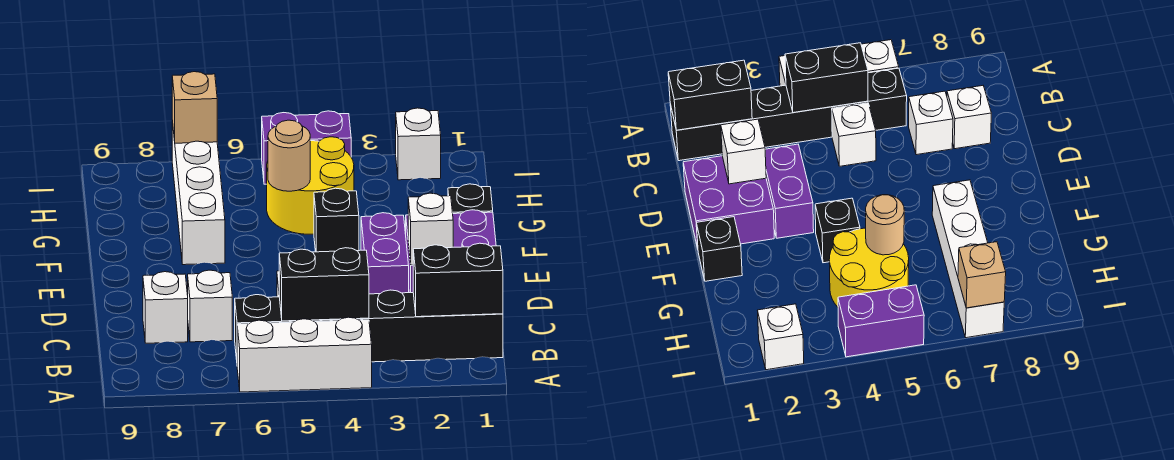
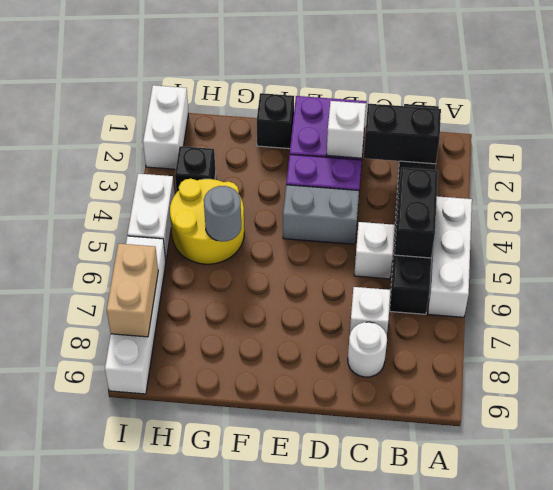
black 1x2 brick [413,243,503,317] -> black 1x2 brick turned to [364,104,441,164]
white 1x1 brick [143,272,188,343] -> white 1x1 round brick [348,322,387,377]
none -> grey 1x2 brick [283,185,359,244]
black 1x1 brick [314,188,359,252] -> black 1x1 brick moved to [175,146,216,192]
white 1x4 brick [172,121,225,265] -> white 1x4 brick turned to [105,236,166,394]
tan 1x1 round brick [268,120,310,191] -> grey 1x1 round brick [204,186,241,242]
white 1x1 brick [396,108,441,180] -> white 1x2 brick [143,85,189,169]
purple 1x2 brick [262,111,351,184] -> white 1x2 brick [128,174,175,259]
tan 1x1 brick [172,72,217,143] -> tan 1x2 brick [107,244,158,337]

